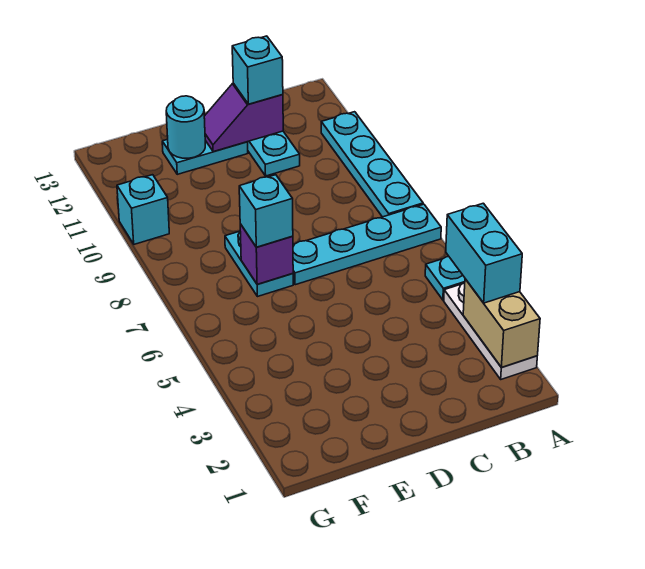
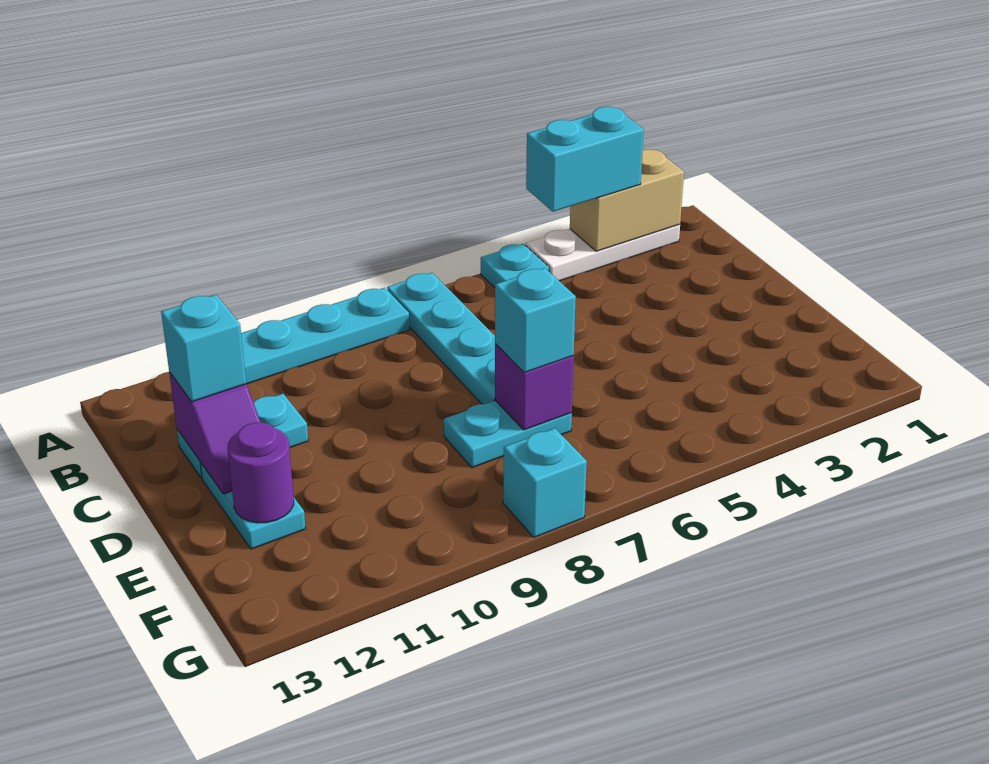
cyan 1x1 round brick [166,96,205,158] -> purple 1x1 round brick [227,423,294,523]
cyan 1x1 brick [117,175,169,244] -> cyan 1x1 brick moved to [503,428,587,537]

